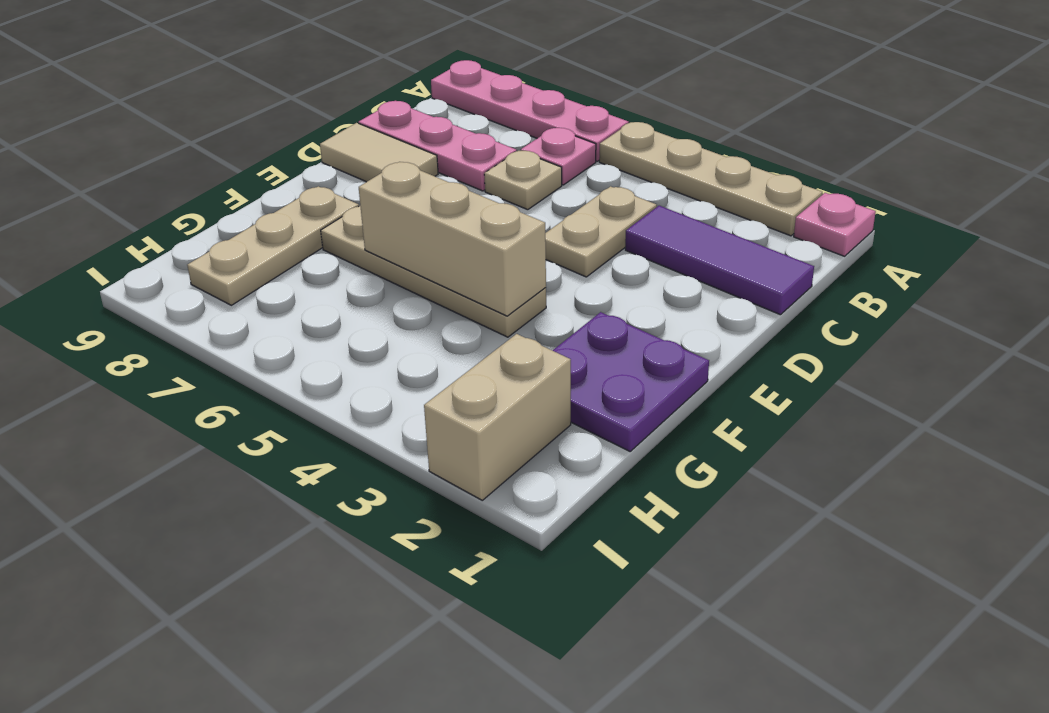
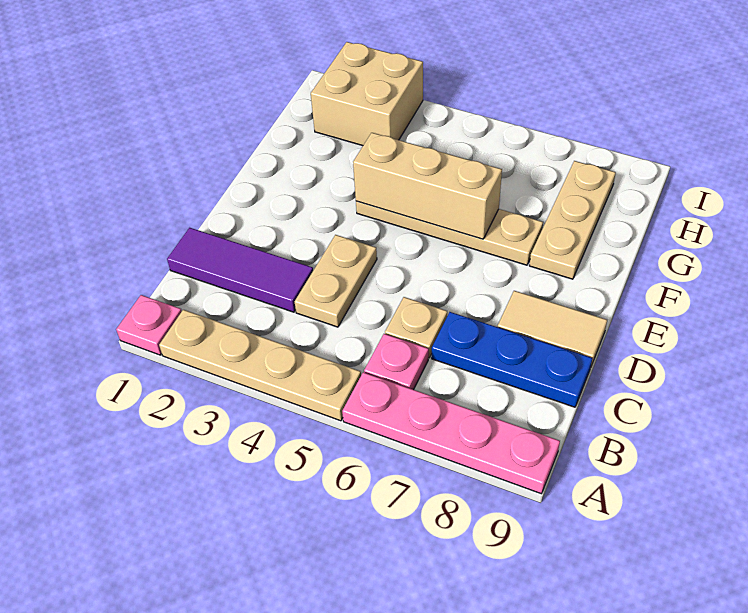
pink 1x3 plate [359,101,517,191] -> blue 1x3 plate [432,312,593,407]
purple 2x2 plate [553,312,709,451] -> none
tan 1x2 brick [424,334,571,500] -> tan 2x2 brick [311,42,423,146]

